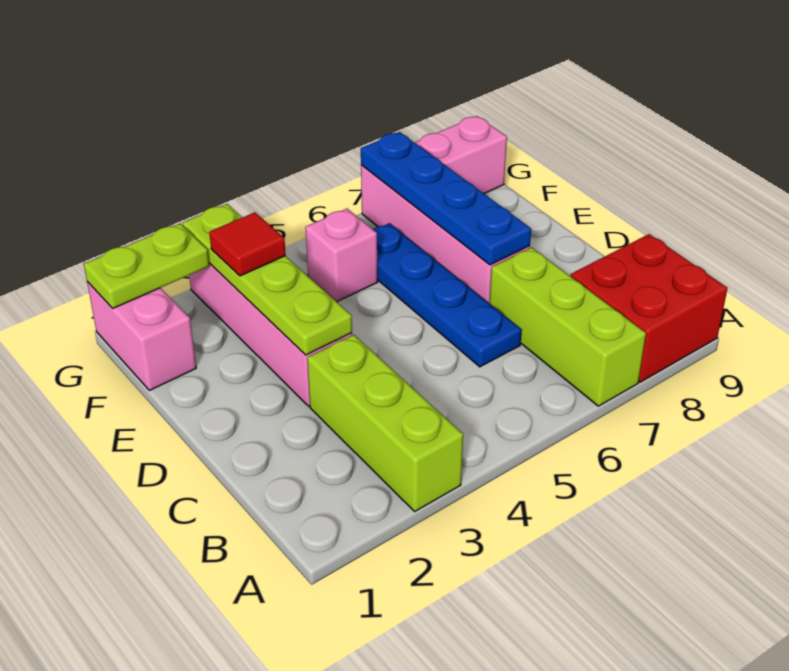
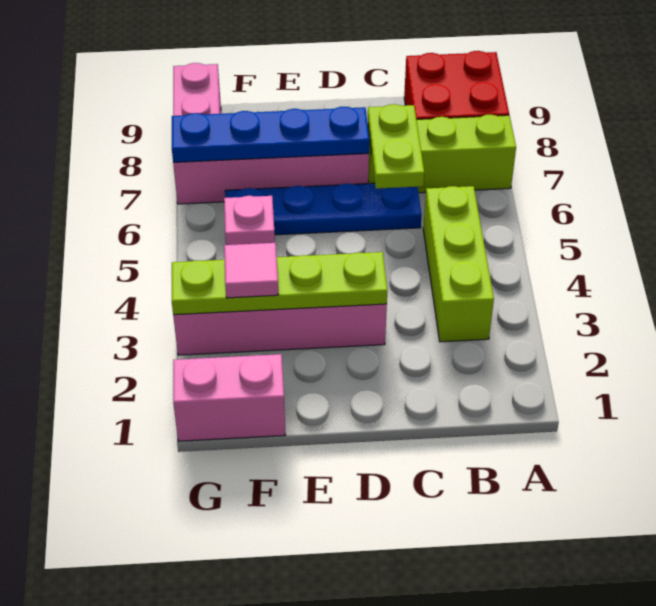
lime 1x3 brick [307,335,463,511] -> lime 1x3 brick turned to [423,186,494,342]
red 1x1 tile [209,212,286,276] -> pink 1x1 tile [224,243,278,298]
lime 1x2 plate [84,224,209,308] -> lime 1x2 plate moved to [368,104,424,189]

